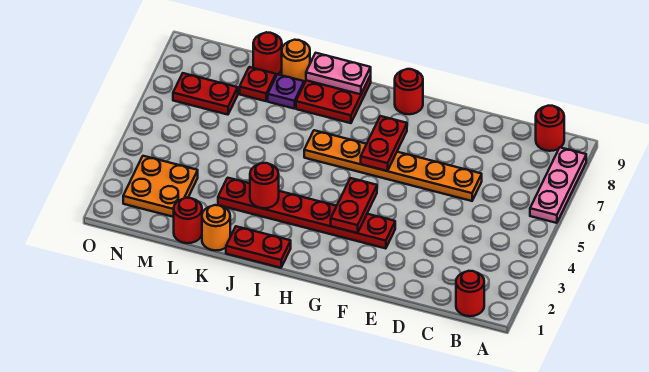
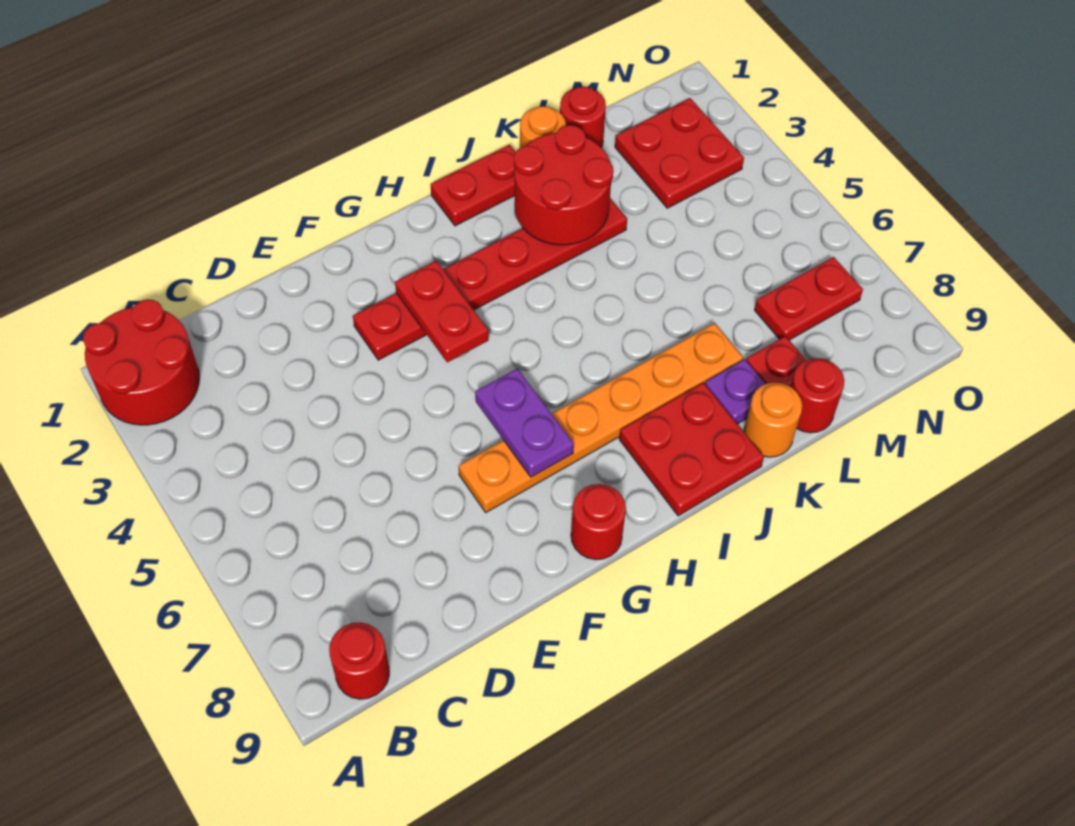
pink 1x3 plate [530,147,586,223] -> none
red 1x1 round brick [456,271,484,316] -> red 2x2 round brick [83,300,199,425]
orange 1x6 plate [304,130,482,201] -> orange 1x6 plate moved to [459,323,743,512]
red 1x2 plate [361,116,407,171] -> purple 1x2 plate [475,369,574,477]
pink 1x2 plate [306,53,371,94] -> none
red 1x1 round brick [250,163,279,208] -> red 2x2 round brick [514,125,613,245]
orange 2x2 plate [123,156,198,217] -> red 2x2 plate [615,98,744,208]

